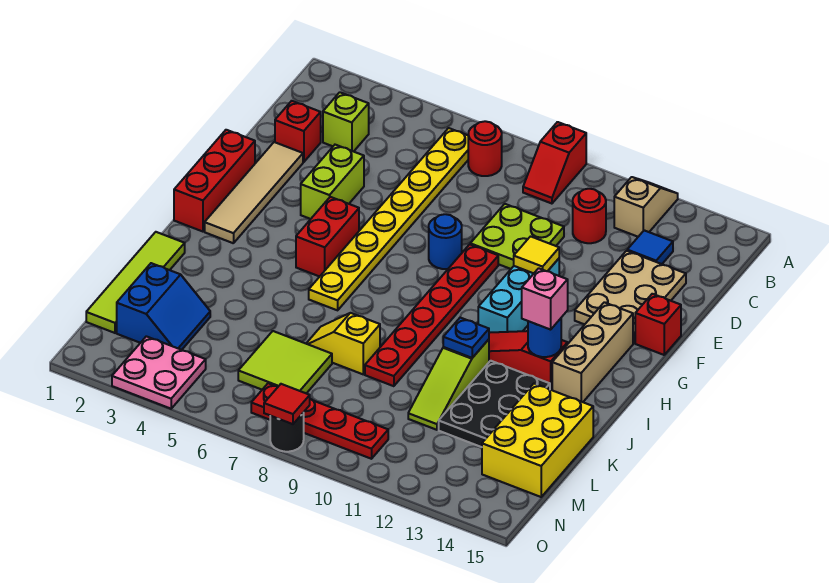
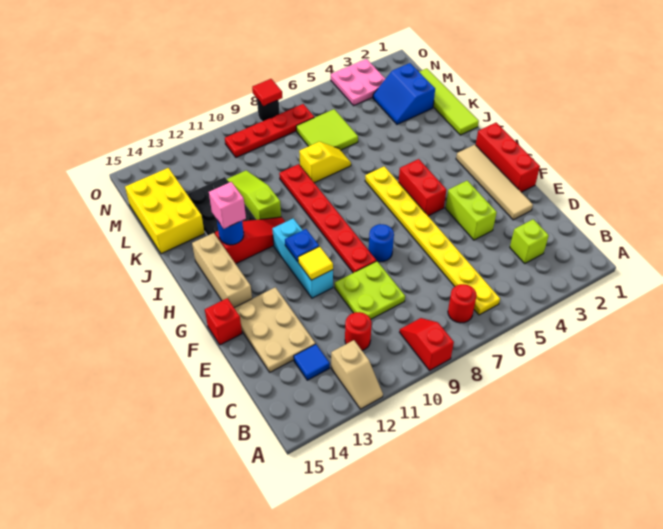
red 1x1 brick [275,101,321,162] -> none
blue 1x1 plate [443,317,489,358] -> blue 1x1 plate moved to [285,229,319,262]

